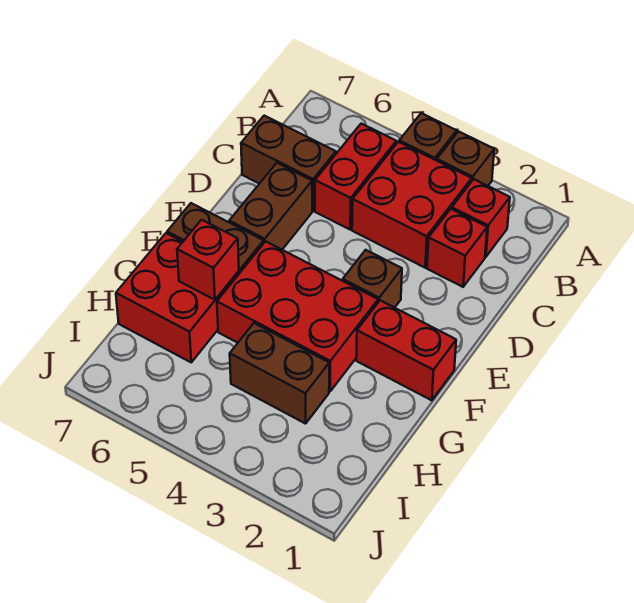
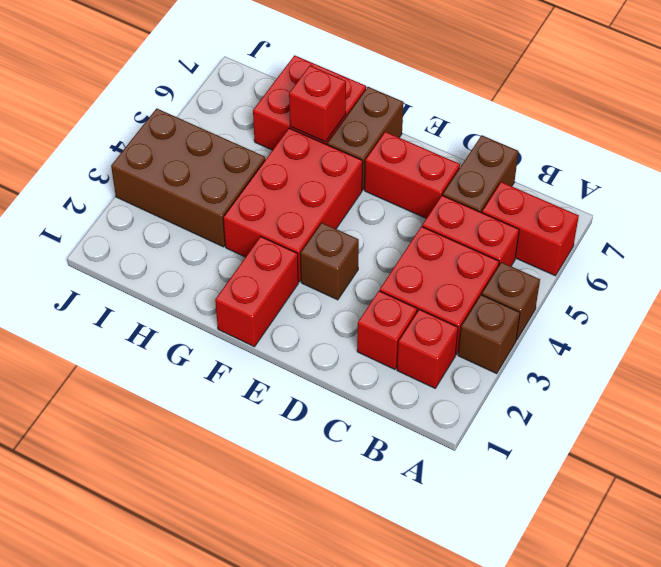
none -> red 1x2 brick [482,182,579,276]
brown 1x2 brick [229,163,312,250] -> red 1x2 brick [365,132,460,218]
brown 1x2 brick [230,323,329,424] -> brown 2x3 brick [111,108,266,247]

